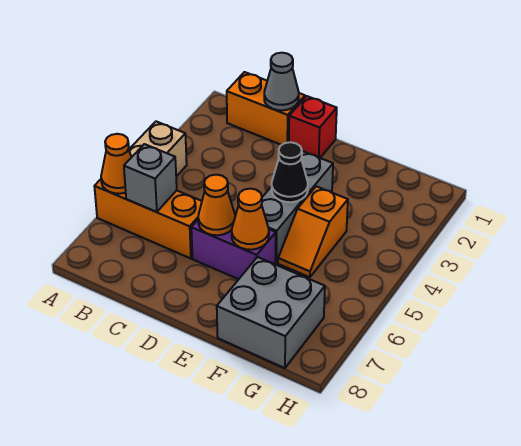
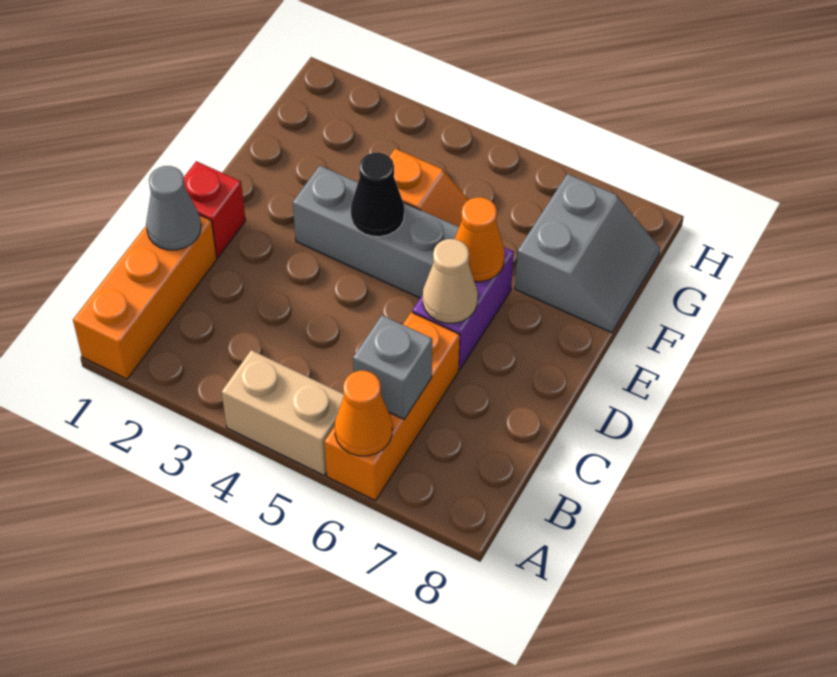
orange 1x2 brick [226,72,305,145] -> orange 1x3 brick [73,215,217,379]
orange 1x1 cone [198,175,235,235] -> tan 1x1 cone [423,239,478,323]
grey 2x2 brick [217,257,325,368] -> grey 2x2 slope [515,174,660,333]

